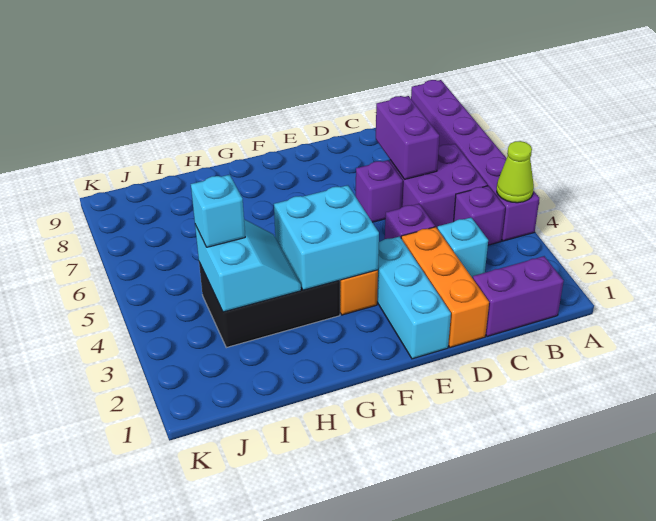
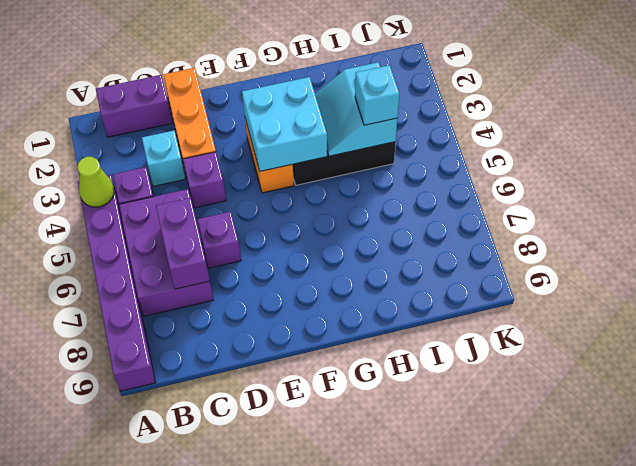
purple 2x2 brick [390,144,488,228] -> purple 2x3 brick [119,189,213,316]
cyan 1x3 brick [377,237,451,359] -> none

